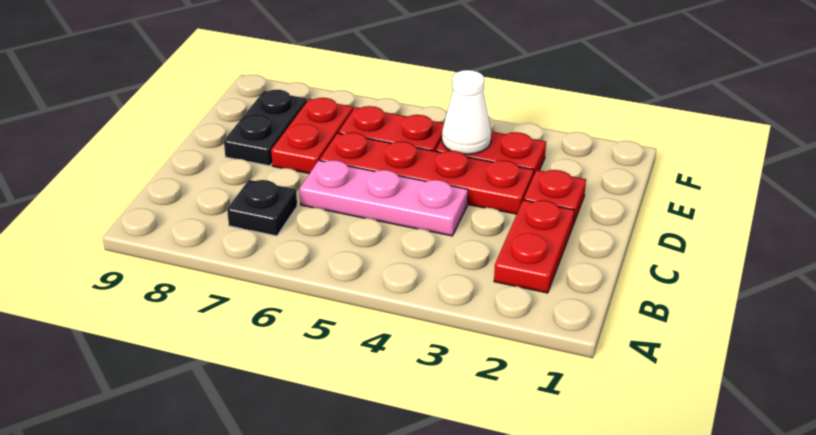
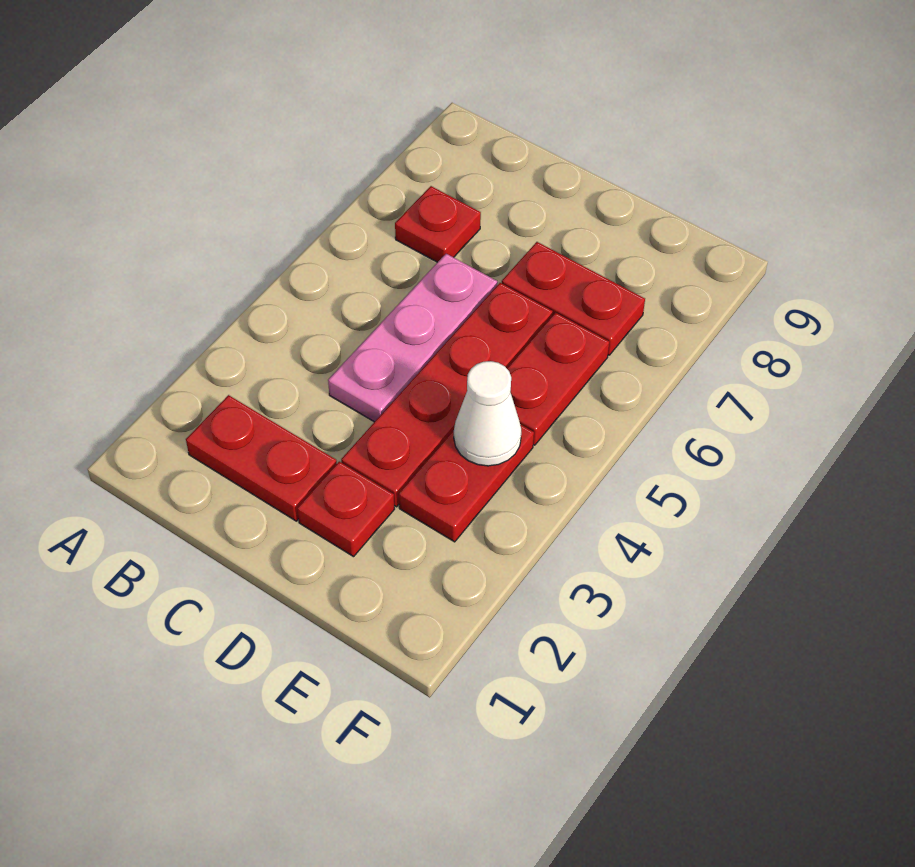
black 1x1 plate [227,180,297,236] -> red 1x1 plate [395,186,481,262]
black 1x2 plate [224,90,307,166] -> none

